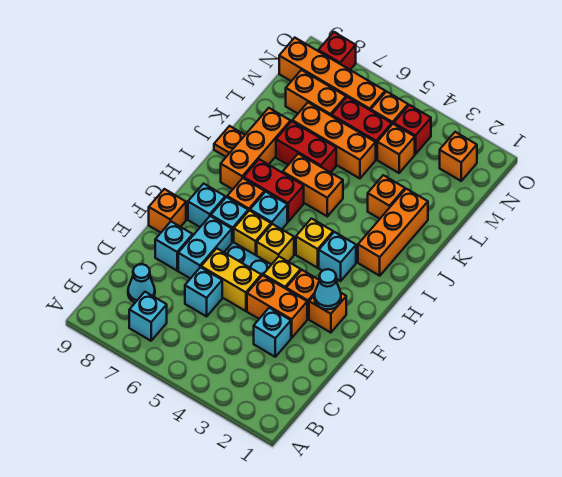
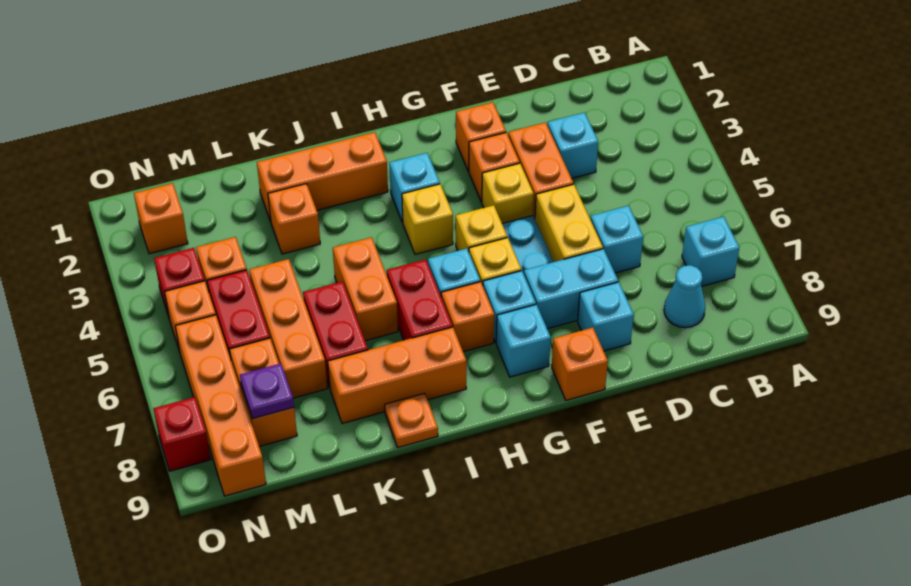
cyan 1x1 cone [314,269,341,309] -> none
none -> purple 1x1 plate [240,364,294,419]

